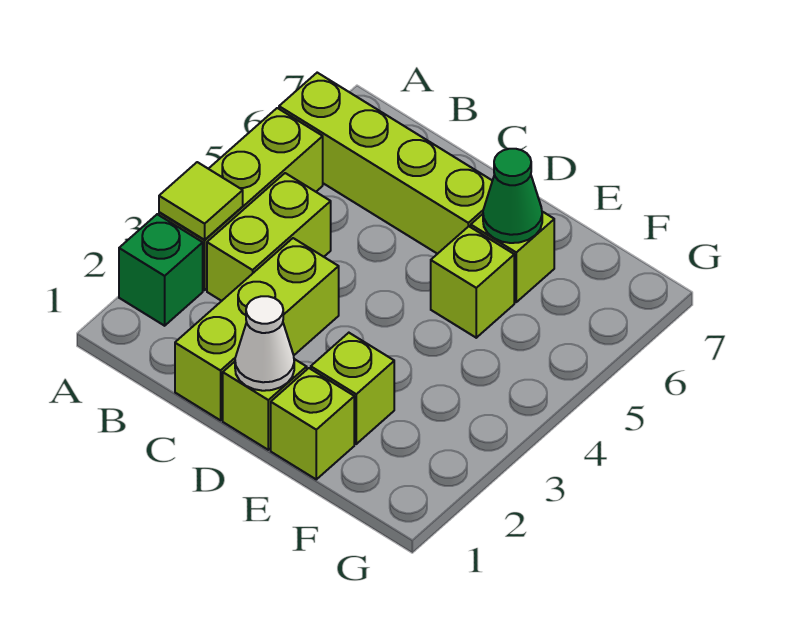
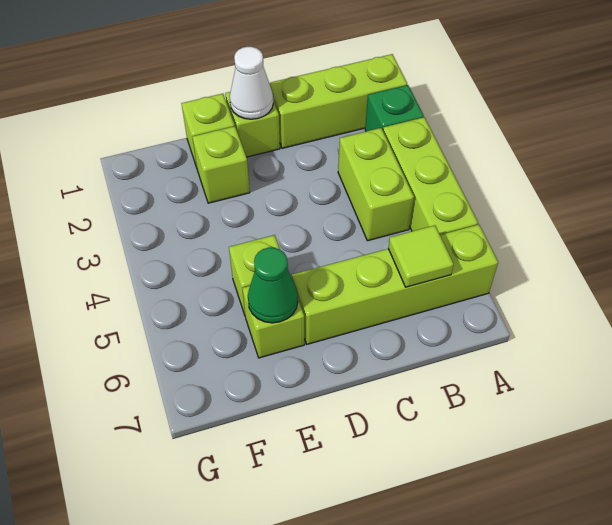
lime 1x1 tile [159,162,243,240] -> lime 1x1 tile moved to [388,225,454,287]
lime 1x3 brick [175,238,339,420] -> lime 1x3 brick turned to [269,54,407,148]

